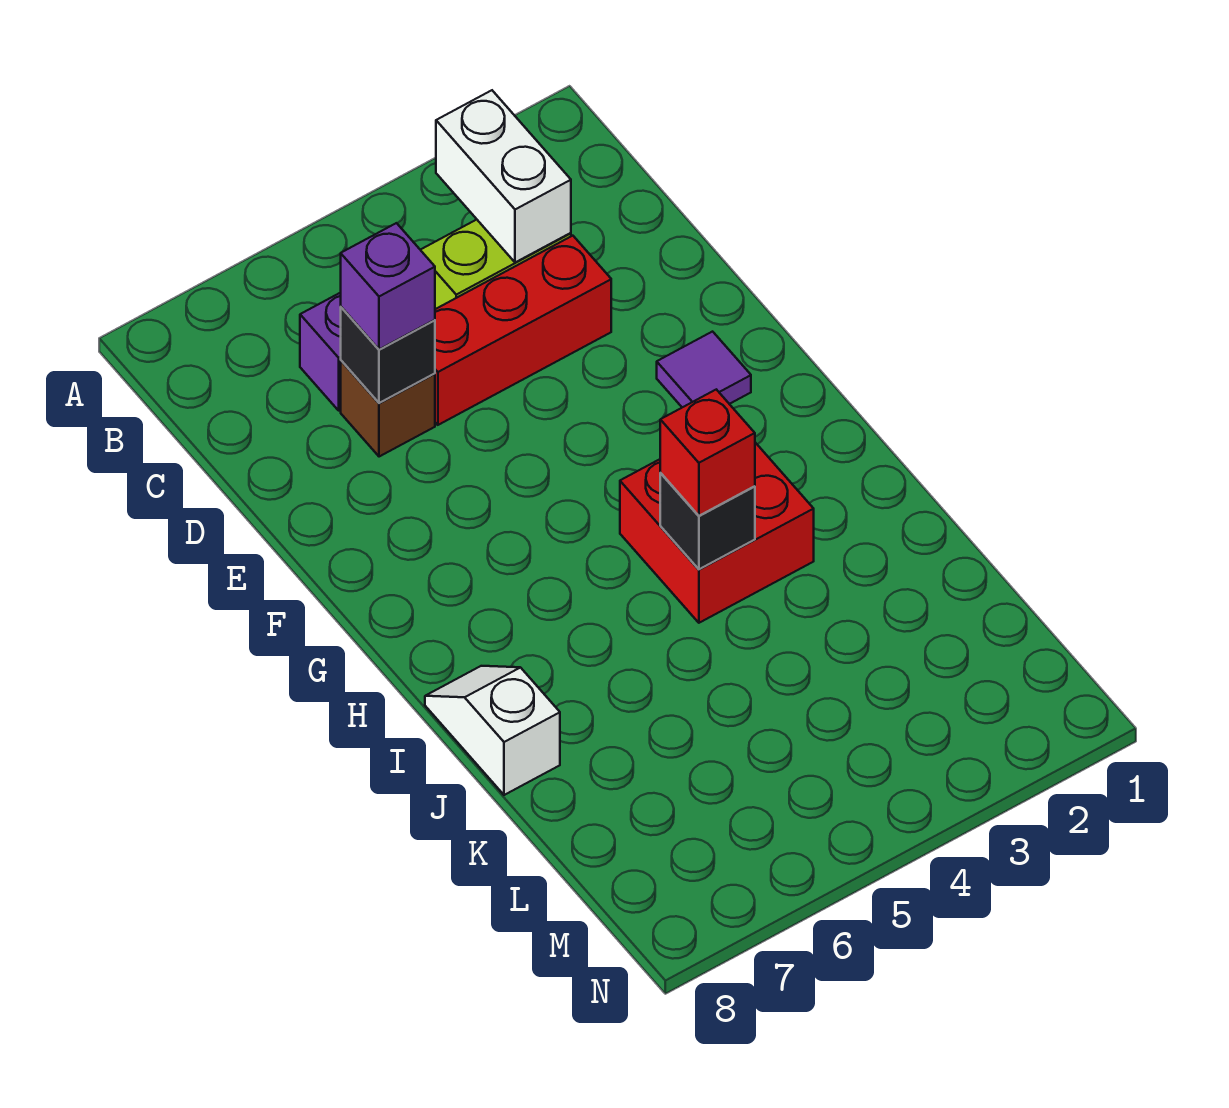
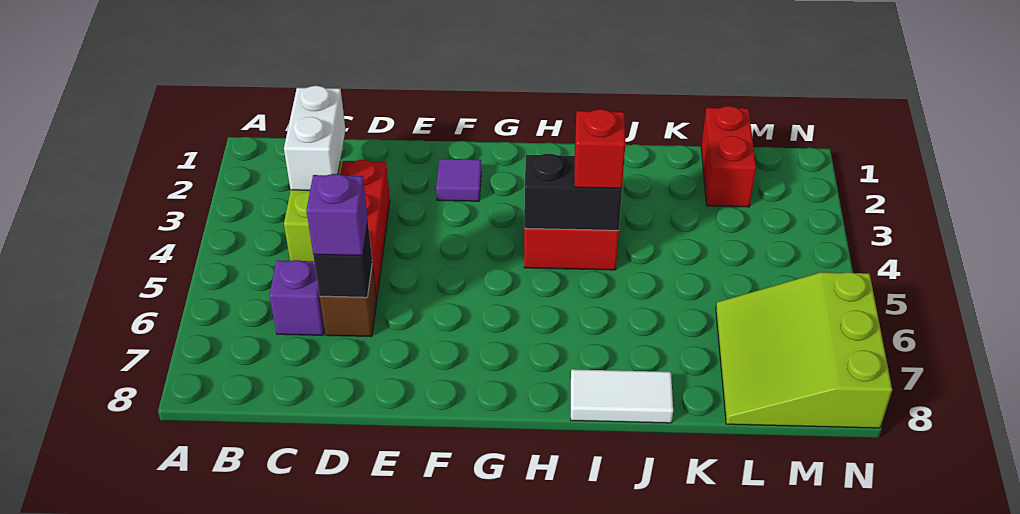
white 1x2 brick [436,90,571,262] -> white 1x2 brick turned to [284,86,345,190]
black 1x1 brick [660,473,755,569] -> black 1x2 brick [524,153,622,230]
white 1x2 slope [425,666,560,795] -> white 1x2 tile [571,369,673,423]
none -> red 1x2 brick [701,106,756,207]
none -> lime 3x3 slope [716,272,892,428]

